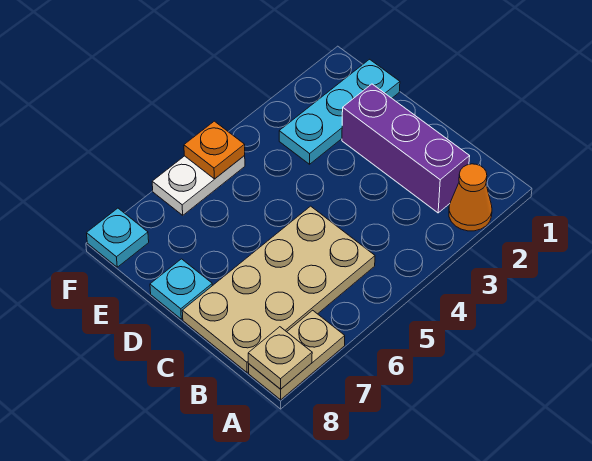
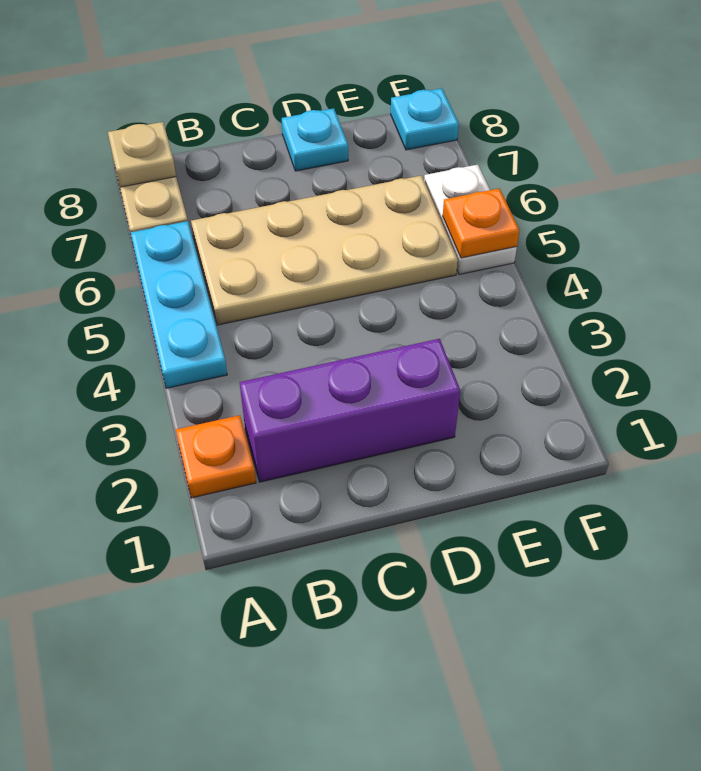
orange 1x1 cone [449,164,492,231] -> orange 1x1 plate [176,415,256,498]
tan 2x4 plate [182,206,375,372] -> tan 2x4 plate turned to [191,176,458,325]
cyan 1x3 plate [279,59,400,164] -> cyan 1x3 plate moved to [130,221,227,388]

